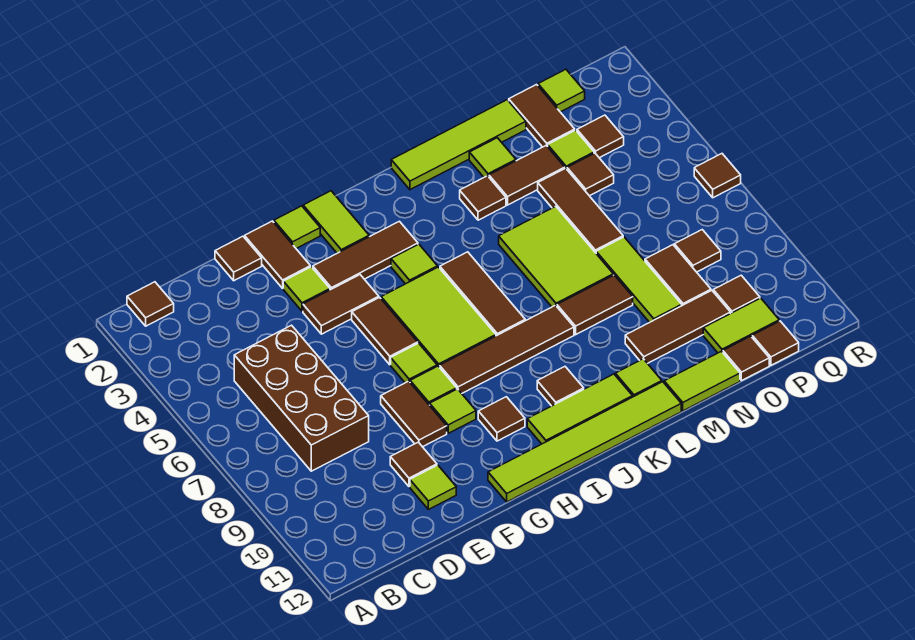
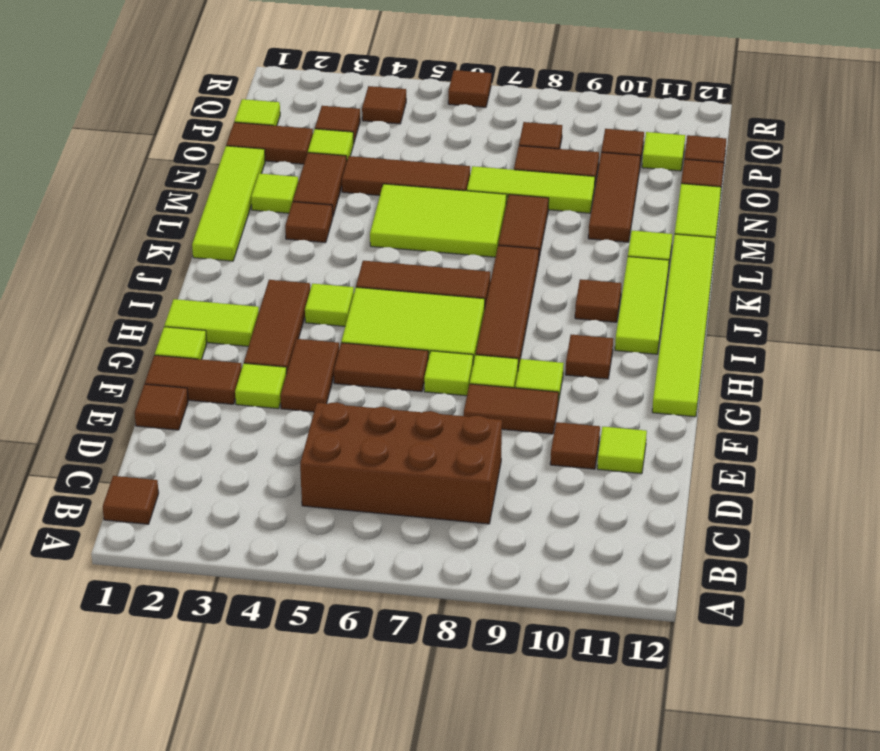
brown 1x1 tile [567,153,614,196] -> brown 1x1 tile moved to [362,86,406,124]
lime 1x2 tile [703,298,779,353] -> lime 1x1 tile [642,132,685,171]

